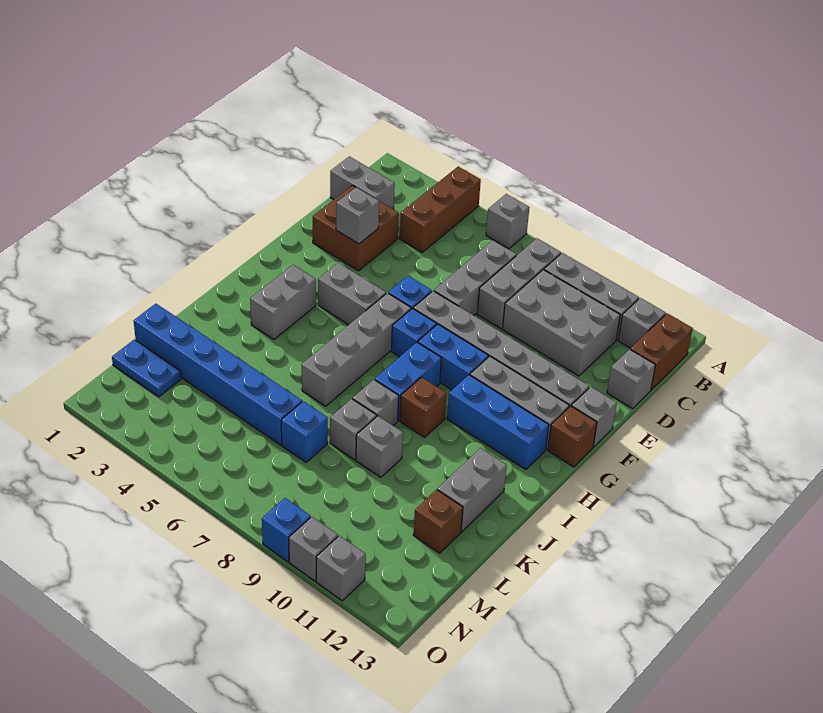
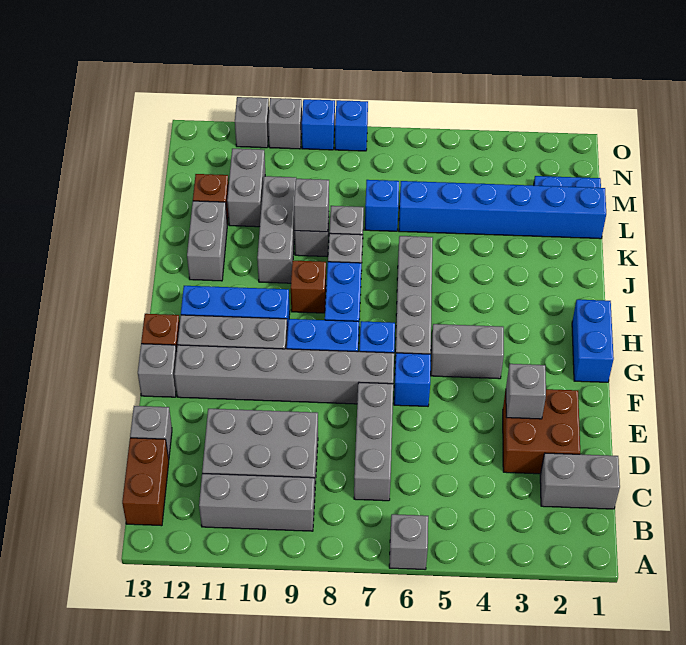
brown 1x3 brick [400,167,481,252] -> none
grey 1x3 brick [477,238,561,329] -> grey 1x3 brick moved to [257,176,296,283]
grey 1x1 brick [618,298,666,348] -> grey 1x1 brick moved to [294,179,329,232]
none -> blue 1x2 brick [572,300,614,382]
grey 1x2 brick [250,265,316,339] -> grey 1x2 brick moved to [227,149,265,227]
none -> blue 1x1 brick [335,100,368,151]

